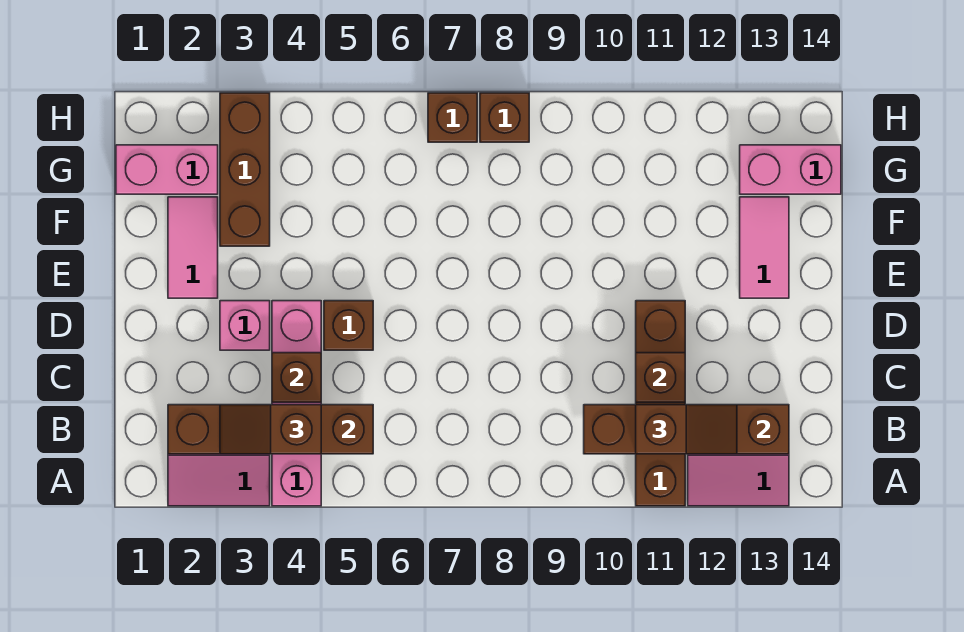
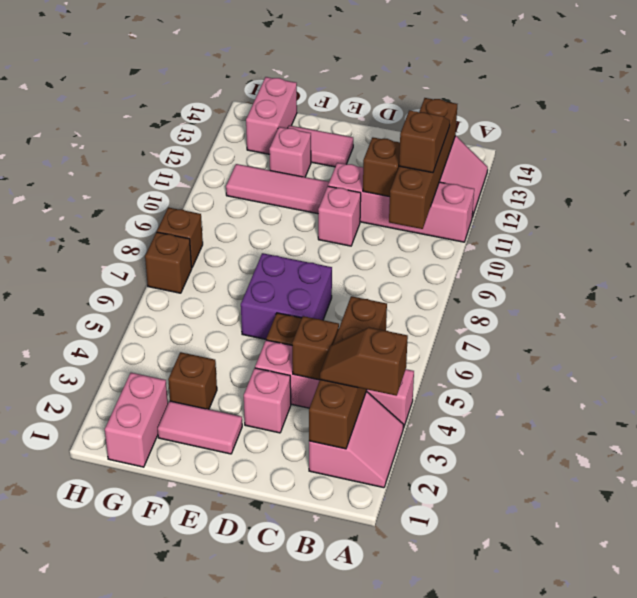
brown 1x4 brick [636,301,685,506] -> pink 1x4 brick [328,163,474,242]
brown 1x2 slope [220,405,321,454] -> brown 1x2 slope turned to [320,328,408,396]
none -> purple 2x2 brick [241,253,332,339]
none -> pink 1x1 brick [318,186,361,246]
none -> pink 1x3 tile [226,164,329,214]
brown 1x3 brick [220,93,270,246] -> brown 1x1 brick [168,352,217,409]
none -> pink 1x1 brick [269,127,311,177]

